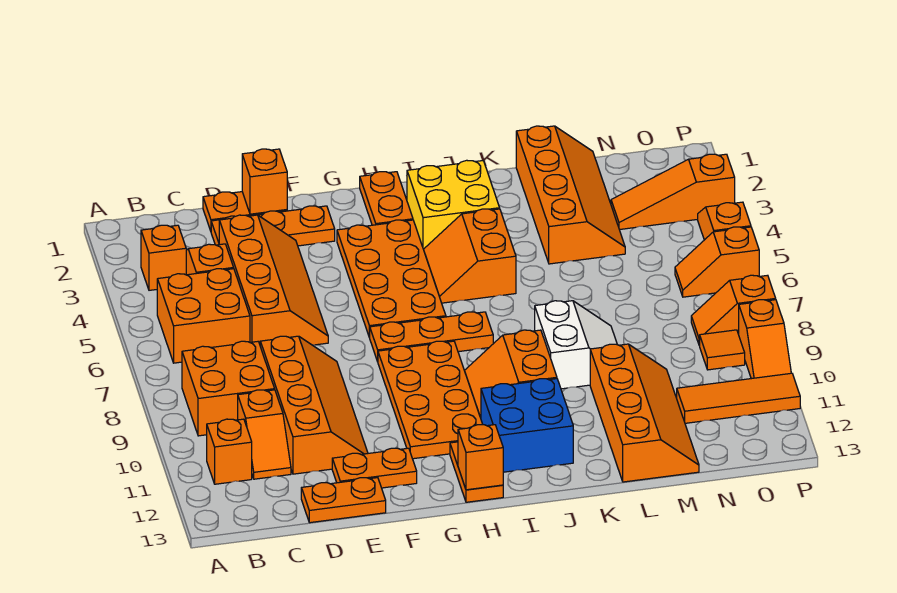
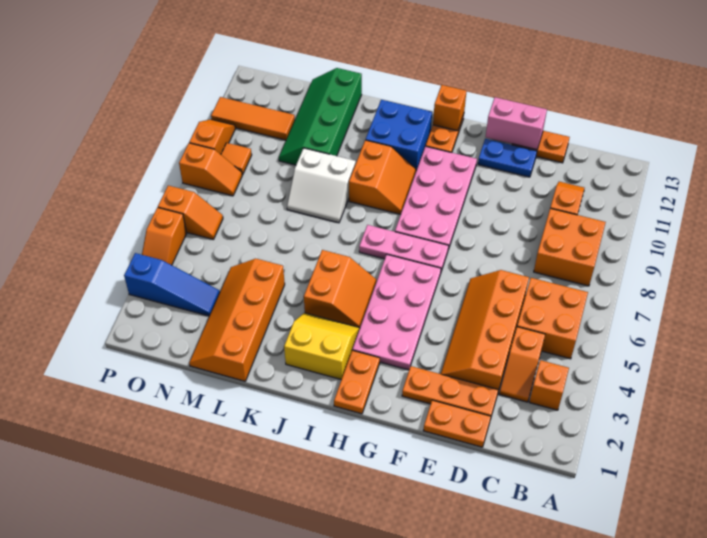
orange 1x1 brick [207,419,252,484] -> none
orange 2x4 slope [260,336,368,474] -> none
orange 1x1 brick [242,149,287,214] -> none
orange 1x2 plate [332,448,417,488] -> blue 1x2 plate [478,139,537,177]
none -> pink 1x2 brick [486,97,547,150]
orange 2x4 plate [337,220,446,338] -> pink 2x4 plate [353,255,441,370]
orange 1x3 plate [370,312,493,362] -> pink 1x3 plate [359,225,449,271]
orange 2x4 plate [378,341,483,459] -> pink 2x4 plate [395,146,477,250]
yellow 2x2 brick [407,160,500,249] -> yellow 2x2 slope [284,313,360,380]
white 2x2 slope [535,301,617,389] -> white 2x2 slope turned to [287,148,356,223]
orange 2x4 slope [590,344,699,482] -> green 2x4 slope [279,68,362,165]
orange 1x3 slope [611,154,735,230] -> blue 1x3 slope [124,253,220,316]

